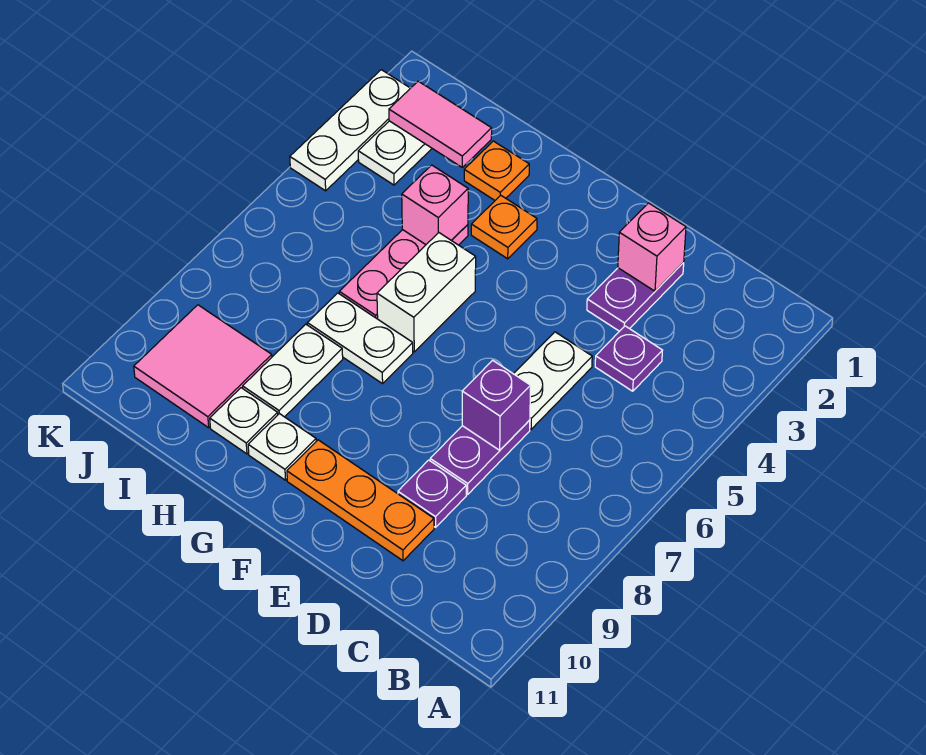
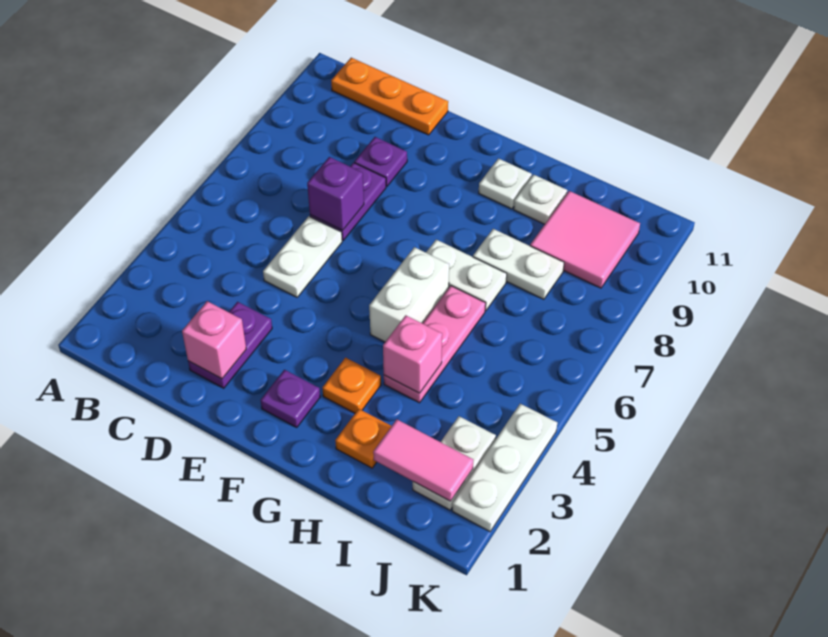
purple 1x1 plate [595,326,663,391] -> purple 1x1 plate moved to [261,370,320,427]
orange 1x3 plate [287,440,434,561] -> orange 1x3 plate moved to [331,58,448,135]
white 1x2 plate [243,324,343,417] -> white 1x2 plate turned to [473,229,564,299]

